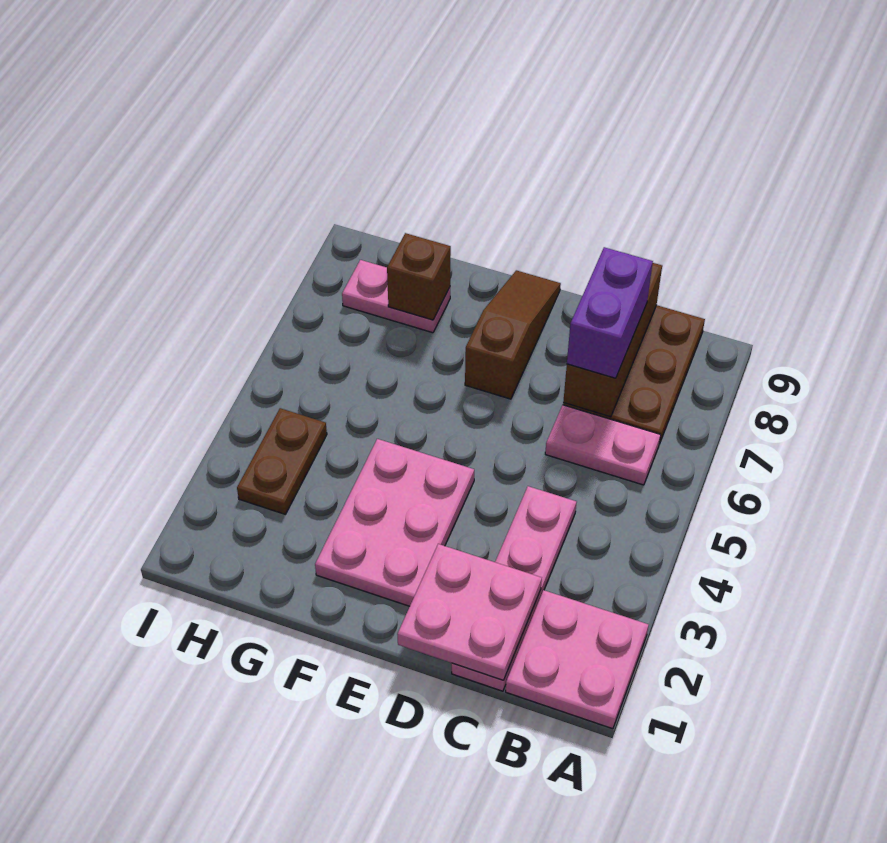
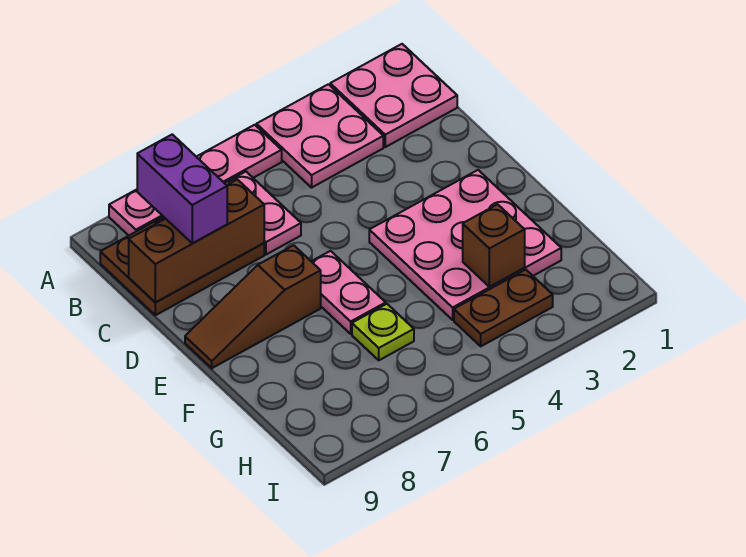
pink 1x4 plate [452,486,576,691] -> pink 1x4 plate moved to [109,125,282,235]
pink 2x2 plate [397,544,542,680] -> pink 2x2 plate moved to [256,84,383,188]
purple 1x2 brick [567,247,653,378] -> purple 1x2 brick turned to [137,134,227,243]
pink 2x3 plate [315,439,474,606] -> pink 3x3 plate [369,170,561,320]
none -> lime 1x1 plate [352,304,414,360]
pink 1x2 plate [342,260,450,333] -> pink 1x2 plate moved to [311,251,386,334]
brown 1x1 brick [387,233,451,320] -> brown 1x1 brick moved to [463,204,525,287]

